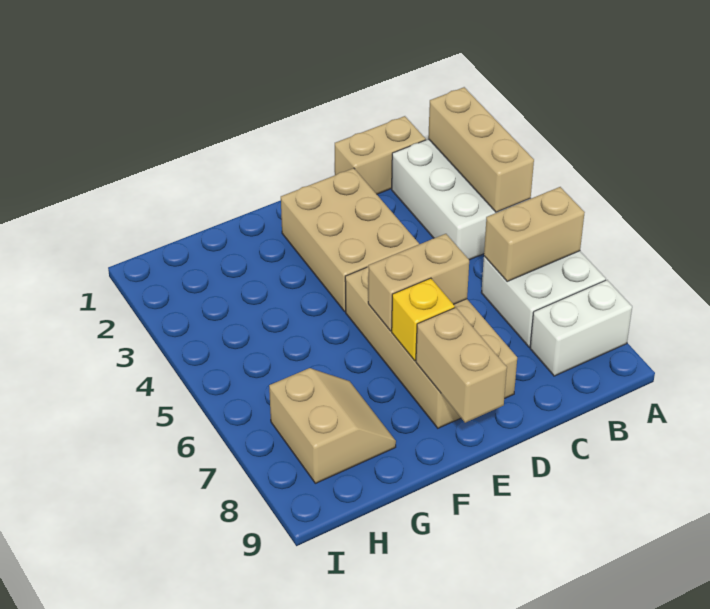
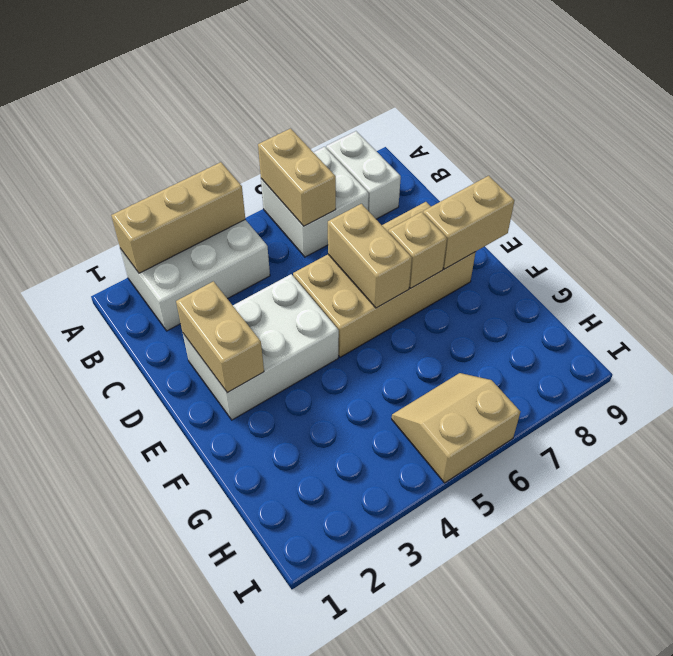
tan 1x2 brick [335,116,426,194] -> tan 1x2 brick moved to [176,281,264,393]
tan 2x3 brick [281,168,419,312] -> white 2x3 brick [183,274,339,420]
yellow 1x1 brick [392,278,455,361] -> tan 1x1 brick [388,212,447,288]
tan 2x2 slope [269,368,396,483] -> tan 2x2 slope moved to [392,373,521,483]

